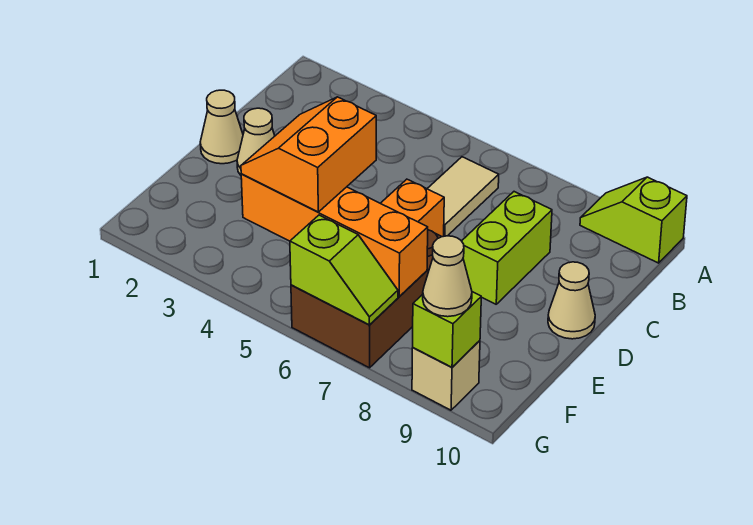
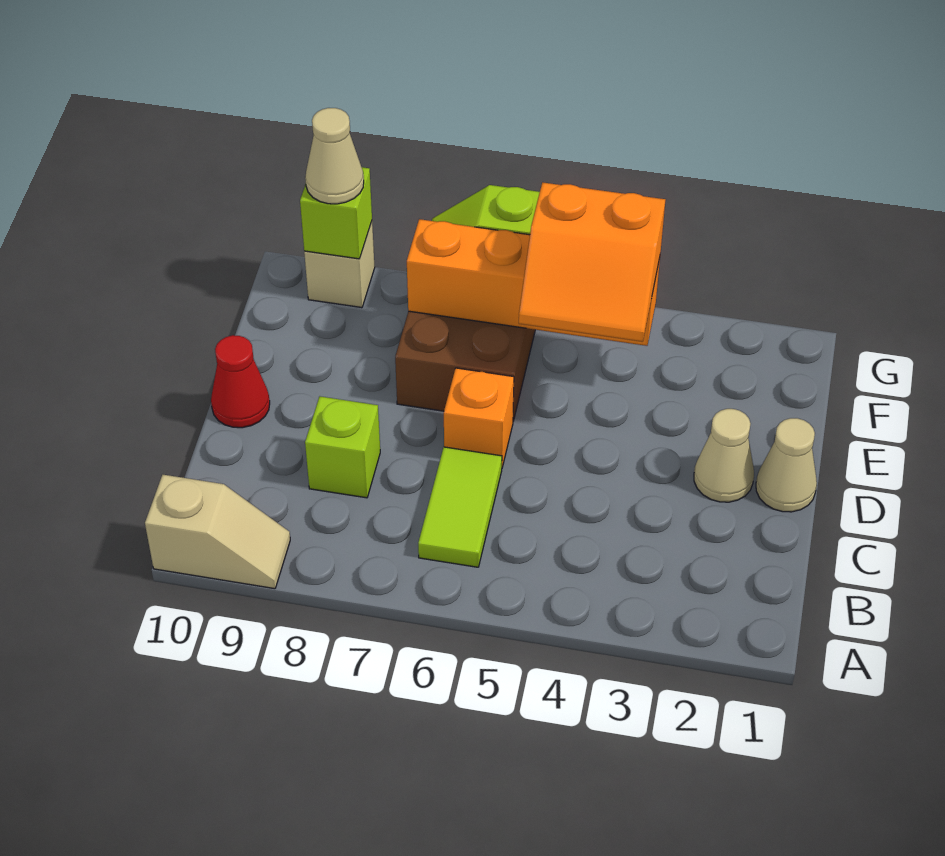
lime 1x2 slope [580,177,687,263] -> tan 1x2 slope [145,475,290,589]
tan 1x2 tile [427,157,499,236] -> lime 1x2 tile [418,447,502,567]
lime 1x2 brick [462,192,552,304] -> lime 1x1 brick [305,396,380,498]
tan 1x1 cone [548,262,595,339] -> red 1x1 cone [211,335,270,428]
orange 2x2 slope [241,97,376,212] -> orange 2x2 slope turned to [519,182,665,342]

